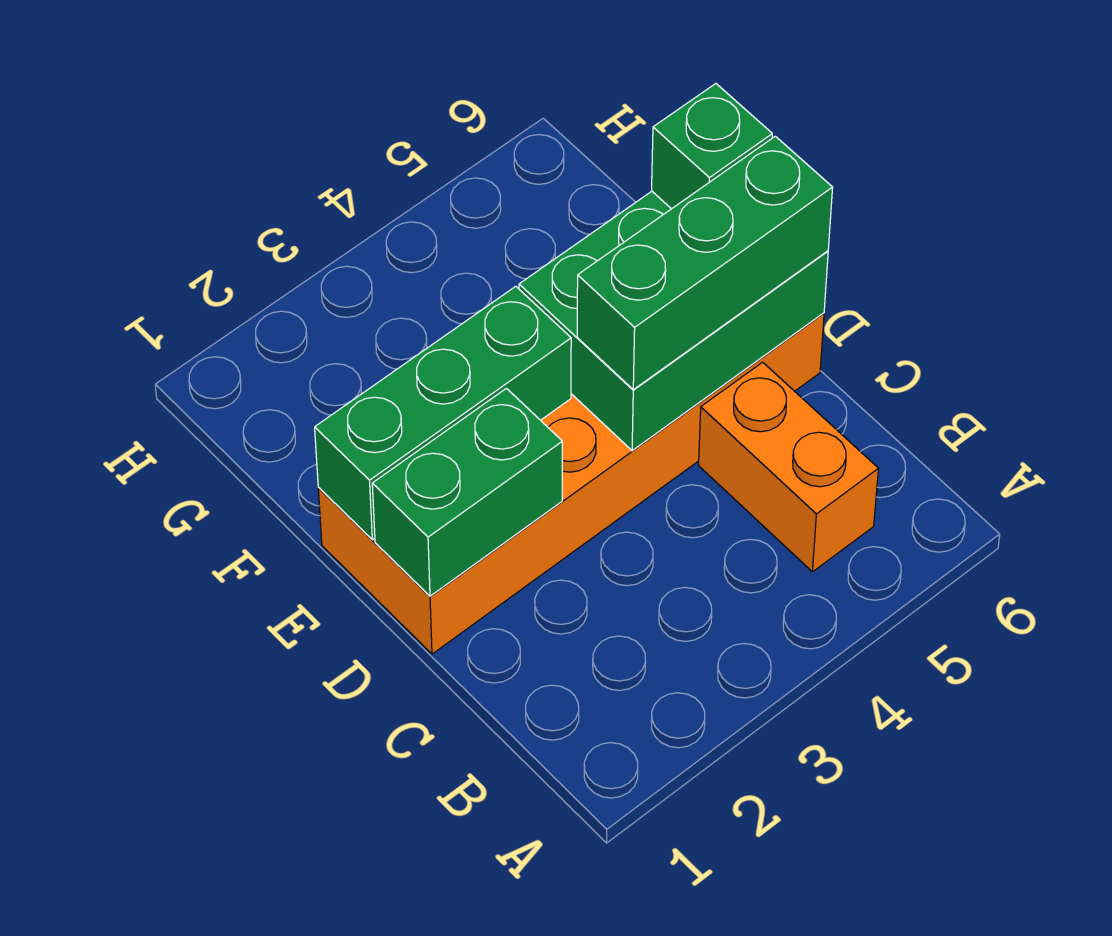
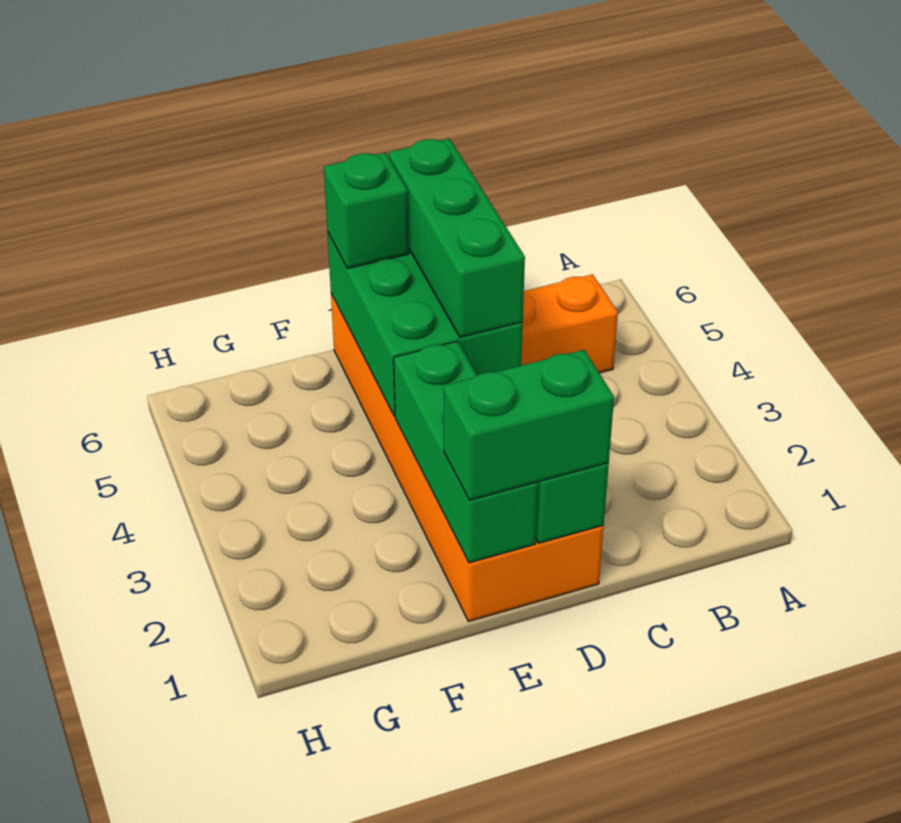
none -> green 1x2 brick [444,350,614,500]

